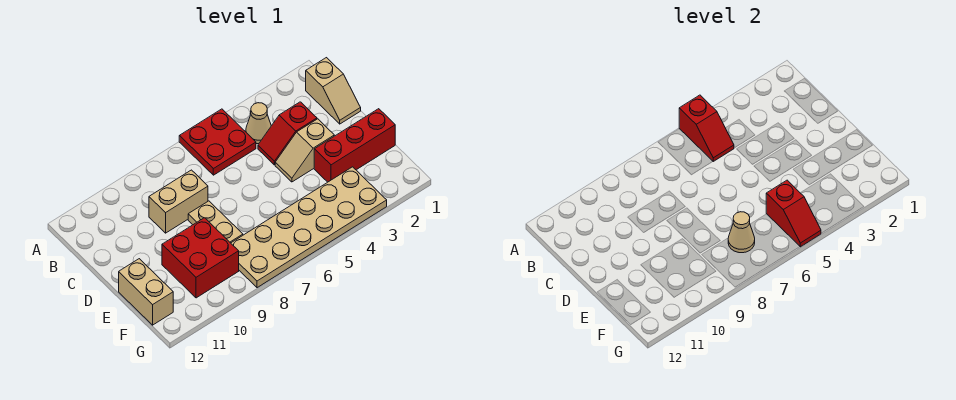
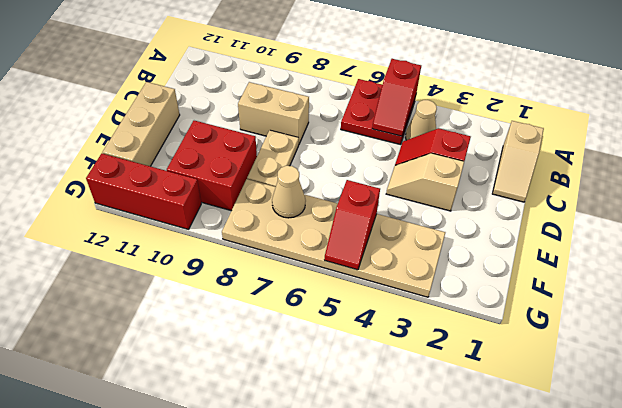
red 1x3 brick [314,109,395,182] -> red 1x3 brick moved to [86,153,201,229]
tan 1x2 brick [119,259,173,325] -> tan 1x3 brick [102,82,180,166]

